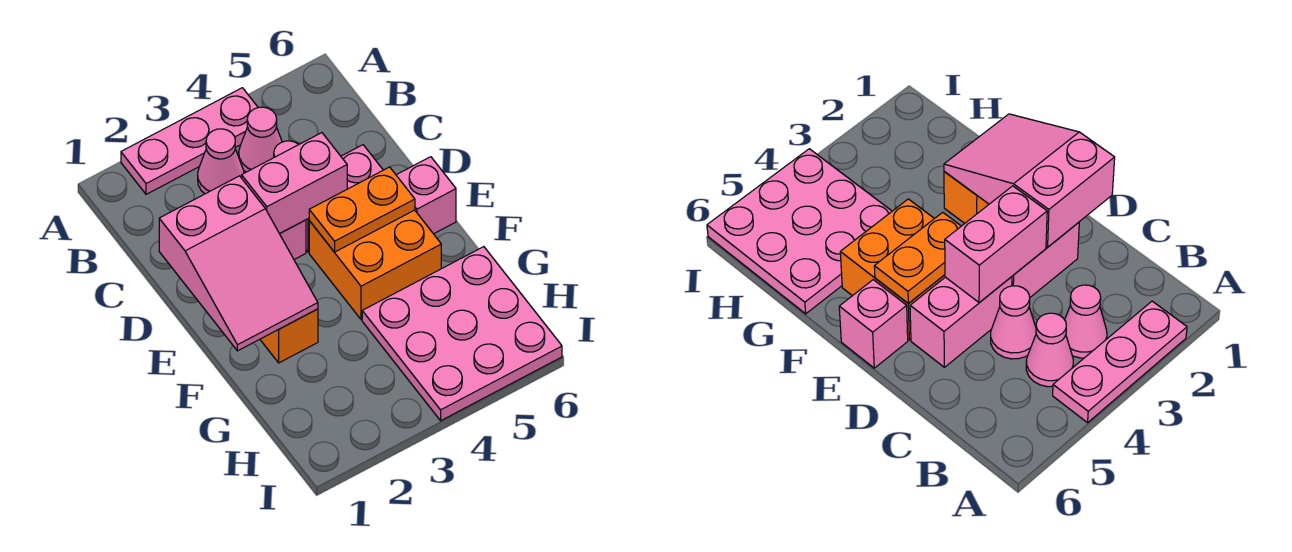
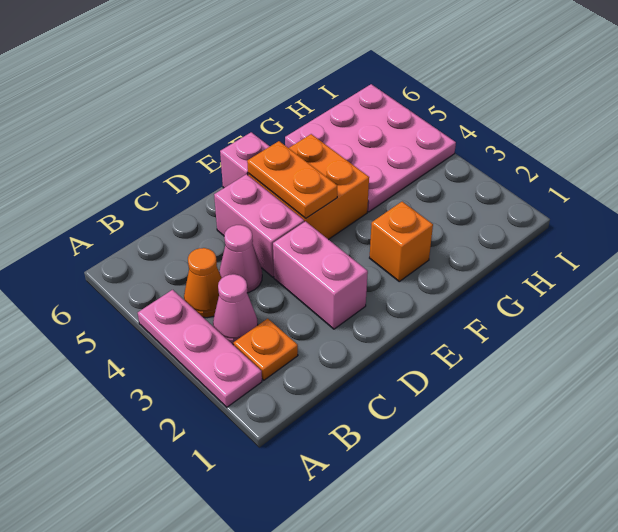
none -> orange 1x1 plate [234,319,298,380]
pink 1x1 cone [239,107,282,172] -> orange 1x1 cone [184,248,221,318]
pink 2x3 slope [159,176,318,351] -> none
pink 1x2 brick [242,133,347,234] -> none

